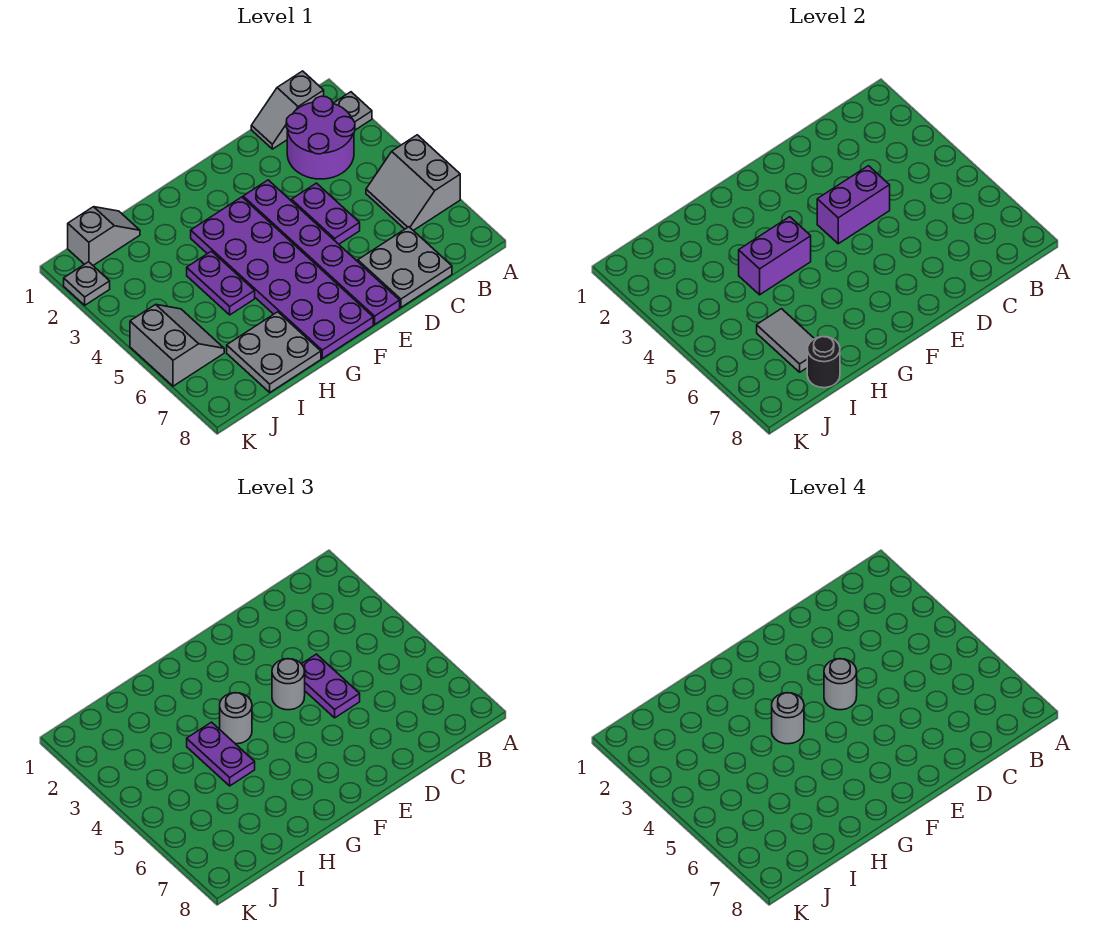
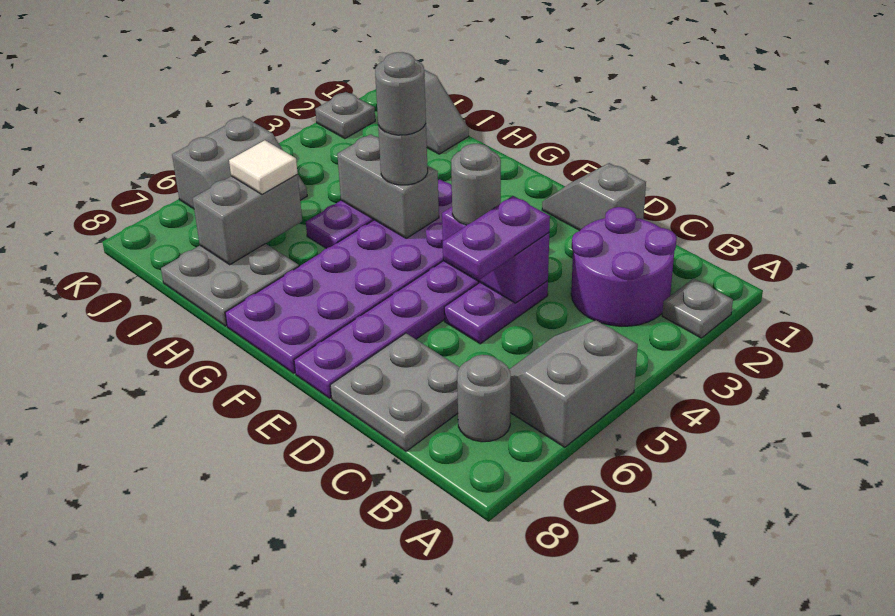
grey 1x2 slope [251,71,324,149] -> grey 1x2 slope moved to [542,163,646,230]
grey 1x1 round brick [824,659,857,710] -> grey 1x1 round brick moved to [457,355,511,442]
purple 1x2 brick [739,217,811,295] -> grey 1x2 brick [337,134,439,238]
purple 1x2 plate [187,722,255,786] -> none
grey 1x2 tile [757,309,814,372] -> grey 1x2 brick [193,174,302,265]
none -> white 1x1 tile [229,140,298,194]
black 1x1 round brick [807,337,840,388] -> none

